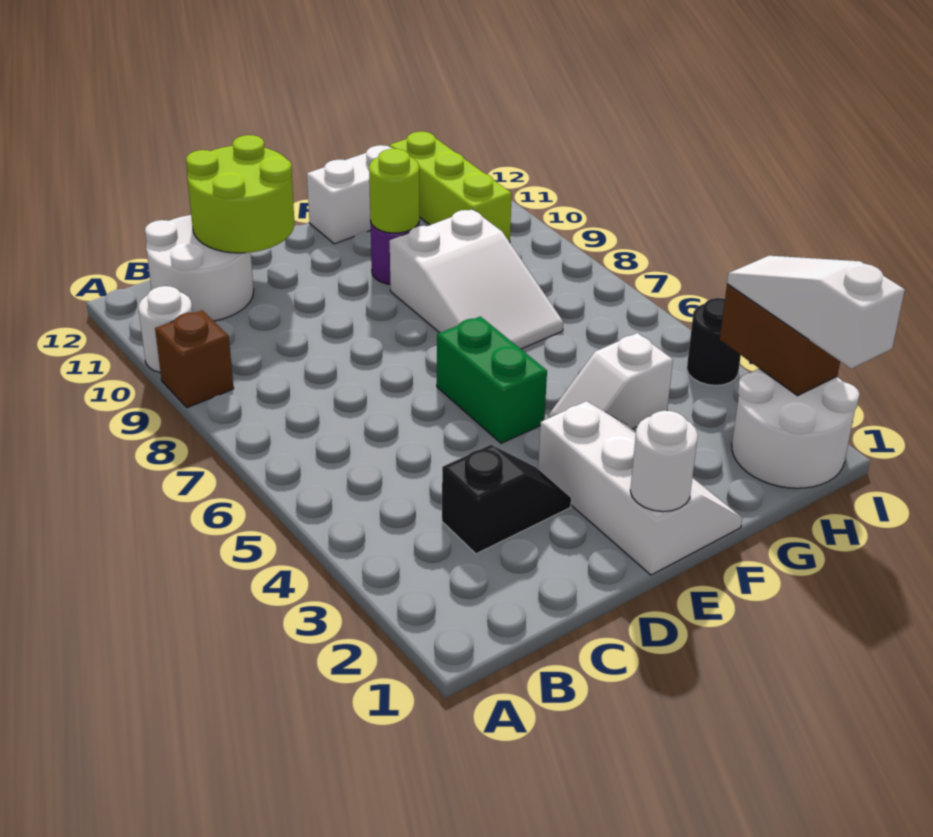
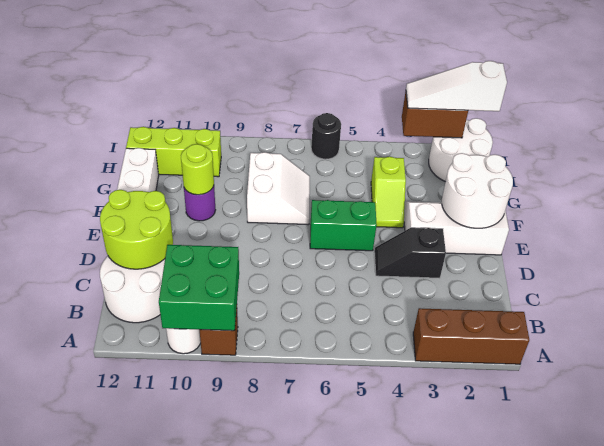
none -> brown 1x3 brick [413,308,529,364]
none -> green 2x2 brick [159,245,239,331]
black 1x2 slope [442,445,571,554] -> black 1x2 slope turned to [375,228,446,278]
white 1x1 round brick [630,411,698,512] -> white 2x2 round brick [442,153,513,228]
white 1x2 slope [548,333,673,429] -> lime 1x2 slope [371,157,406,228]
white 2x3 slope [390,209,563,349] -> white 2x2 slope [247,152,310,225]
black 1x1 round brick [687,298,741,385] -> black 1x1 round brick moved to [311,113,341,159]

